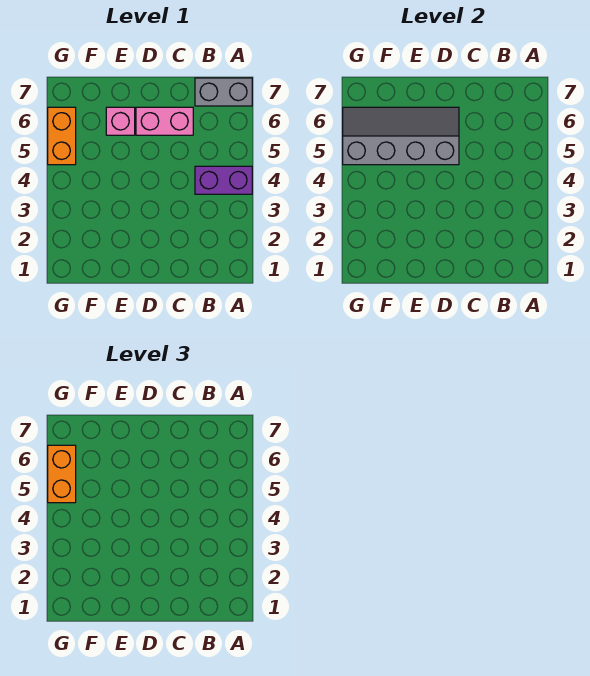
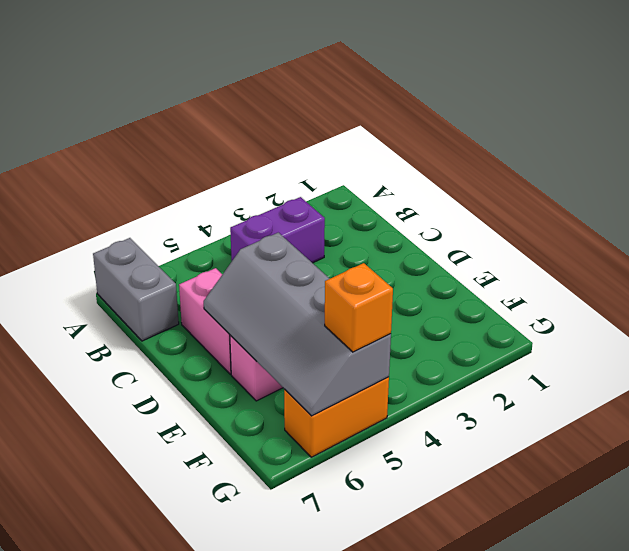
purple 1x2 brick [195,166,252,194] -> purple 1x2 brick turned to [230,197,325,263]
orange 1x2 brick [48,445,76,503] -> orange 1x1 brick [325,263,393,352]

